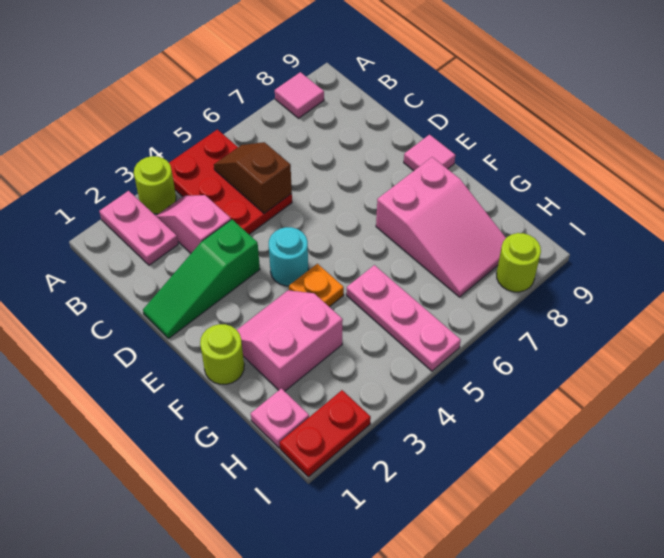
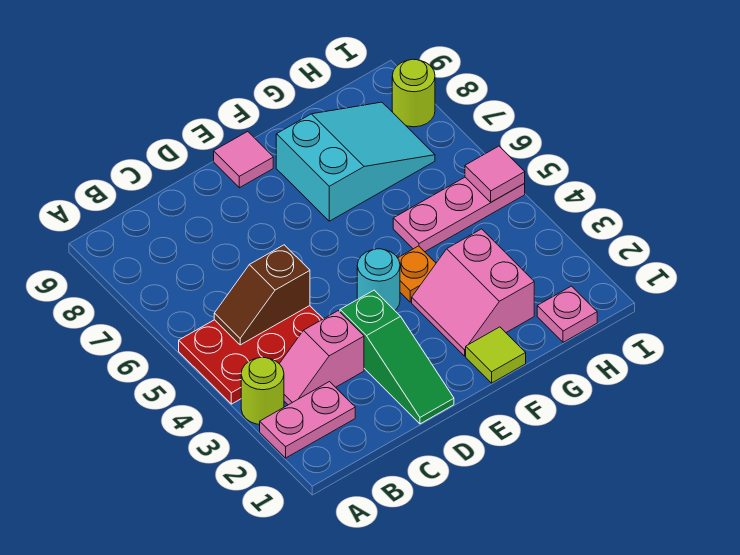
pink 1x1 tile [275,72,324,118] -> pink 1x1 tile moved to [465,146,525,202]
lime 1x1 round brick [200,324,244,384] -> lime 1x1 tile [466,327,526,383]
pink 2x3 slope [376,157,506,297] -> cyan 2x3 slope [276,102,435,221]
red 1x2 plate [280,390,371,477] -> none

